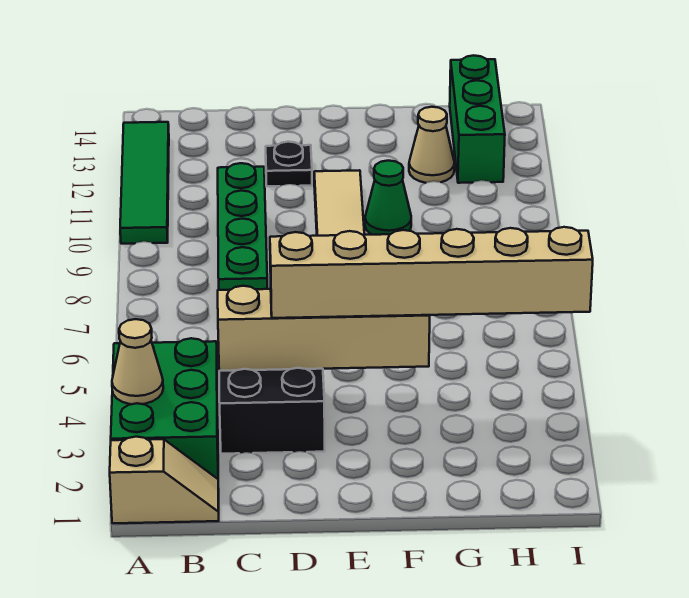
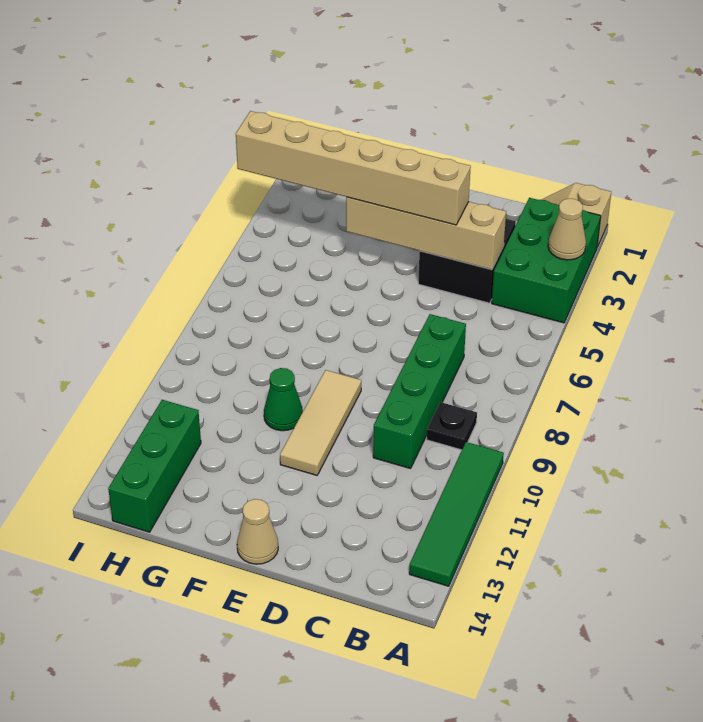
black 1x1 plate [266,142,312,186] -> black 1x1 plate moved to [427,402,477,450]
tan 1x1 cone [409,107,454,183] -> tan 1x1 cone moved to [237,499,278,564]

